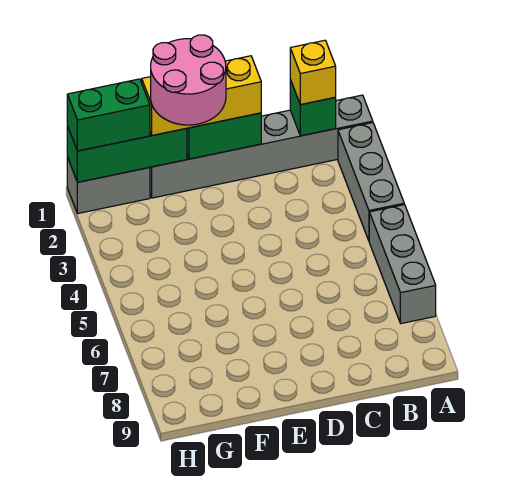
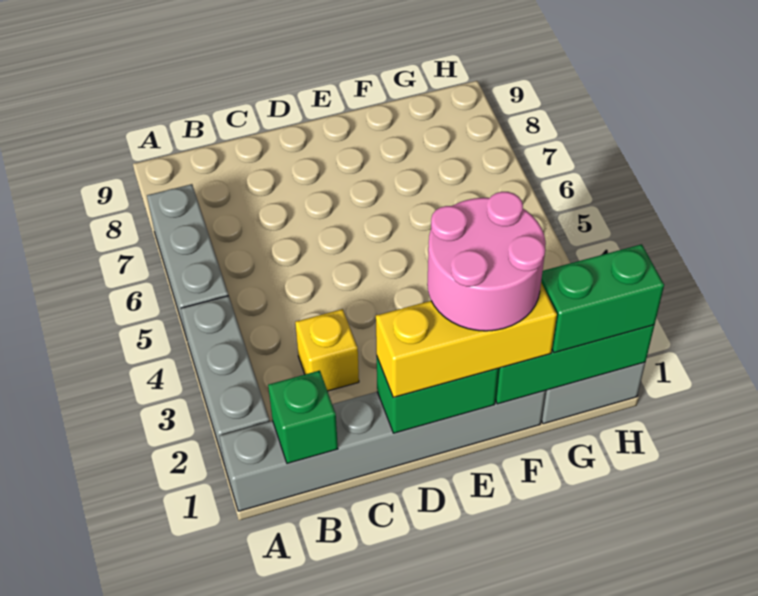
yellow 1x1 brick [290,40,336,105] -> yellow 1x1 brick moved to [295,309,359,391]

